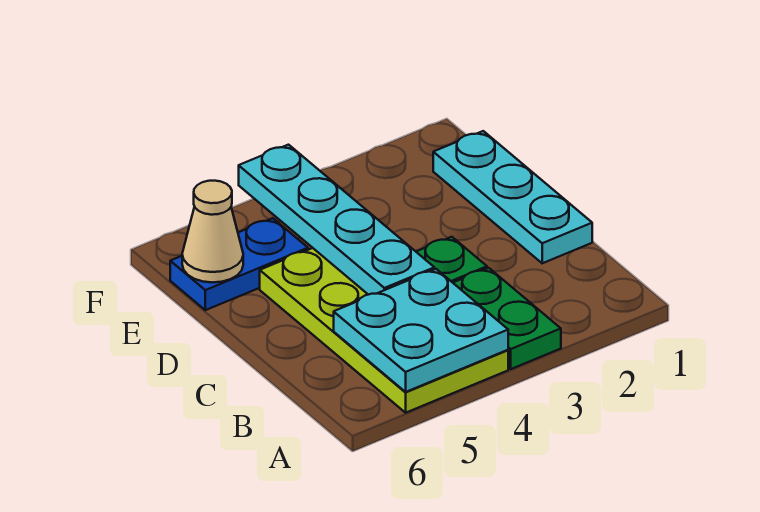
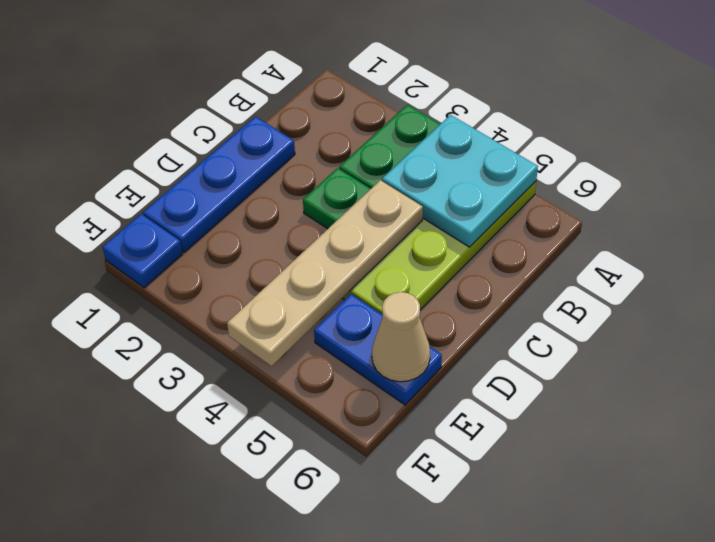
cyan 1x3 plate [433,131,592,263] -> blue 1x3 plate [143,117,295,252]
cyan 1x4 plate [239,145,434,295] -> tan 1x4 plate [227,180,423,366]
none -> blue 1x1 plate [103,214,182,287]

